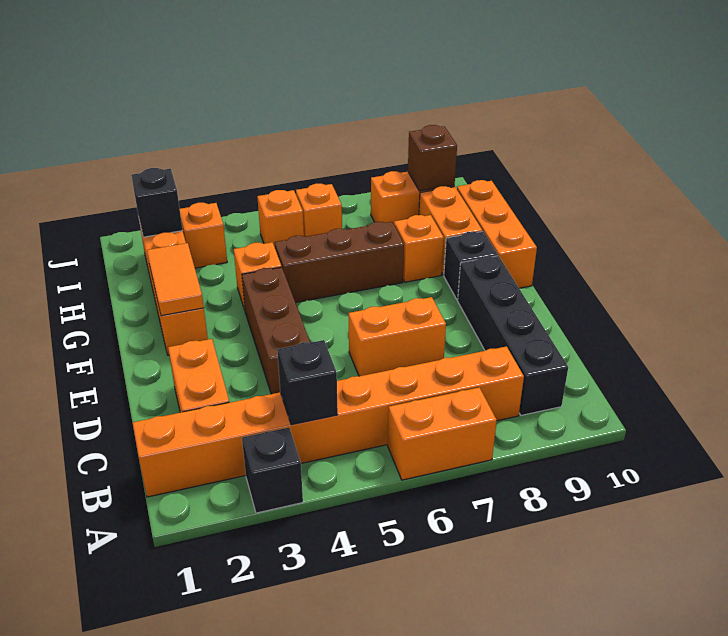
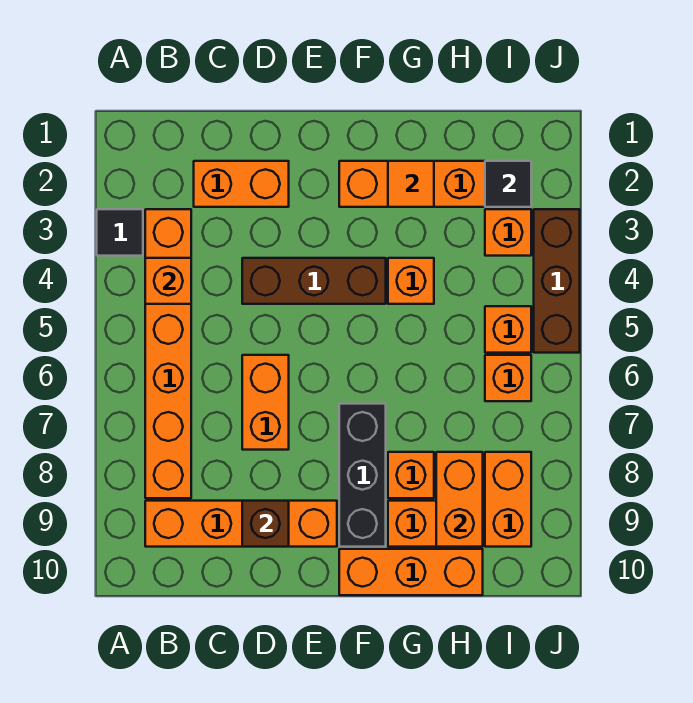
black 1x1 brick [242,428,303,513] -> black 1x1 tile [97,209,143,256]
orange 1x2 brick [388,387,497,480] -> orange 1x2 brick moved to [436,452,483,547]
orange 1x8 brick [133,346,524,497] -> orange 1x6 brick [145,209,191,498]
black 1x1 brick [277,340,338,425] -> orange 1x1 brick [145,258,191,304]
black 1x4 brick [458,256,568,415] -> orange 1x4 brick [145,501,337,547]
orange 1x2 tile [147,243,204,316] -> orange 1x1 tile [388,161,434,207]
black 1x1 brick [444,231,498,300] -> black 1x3 brick [339,404,386,547]
brown 1x3 brick [275,222,404,303] -> brown 1x3 brick moved to [534,209,580,353]
black 1x1 brick [131,168,183,237] -> black 1x1 tile [485,161,531,207]
brown 1x1 brick [408,125,457,191] -> brown 1x1 brick moved to [242,501,289,547]

